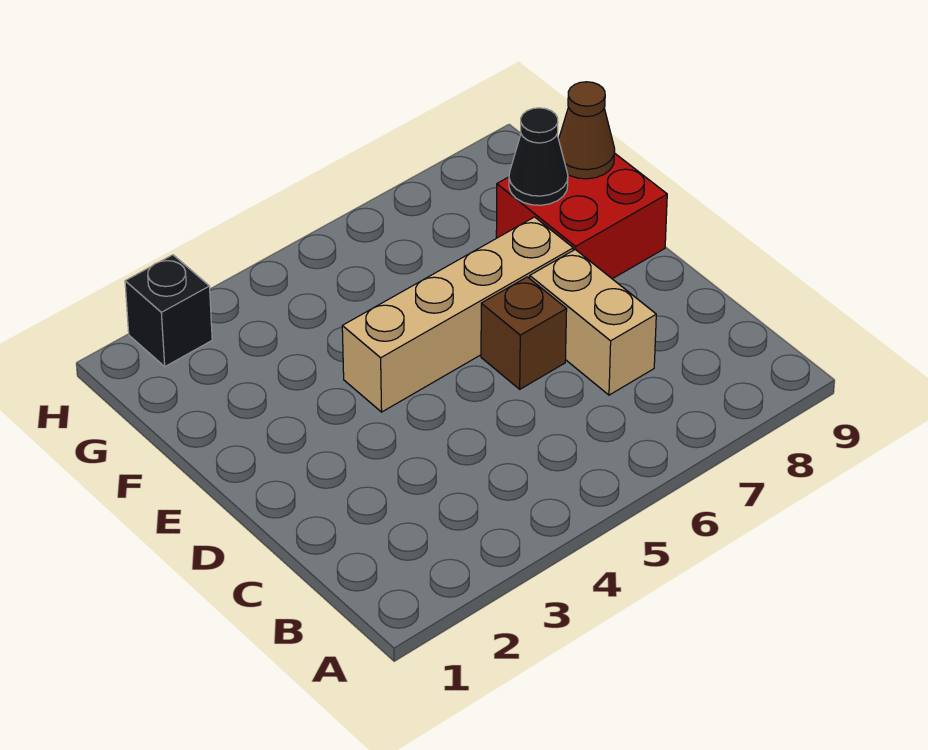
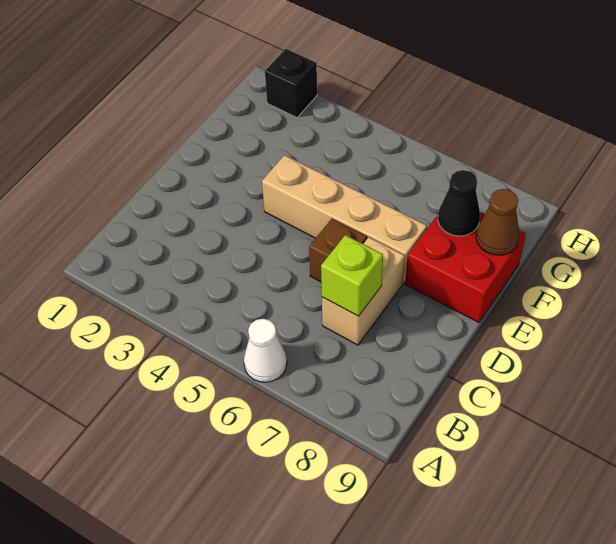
none -> white 1x1 cone [244,319,287,382]
none -> lime 1x1 brick [321,235,383,316]

